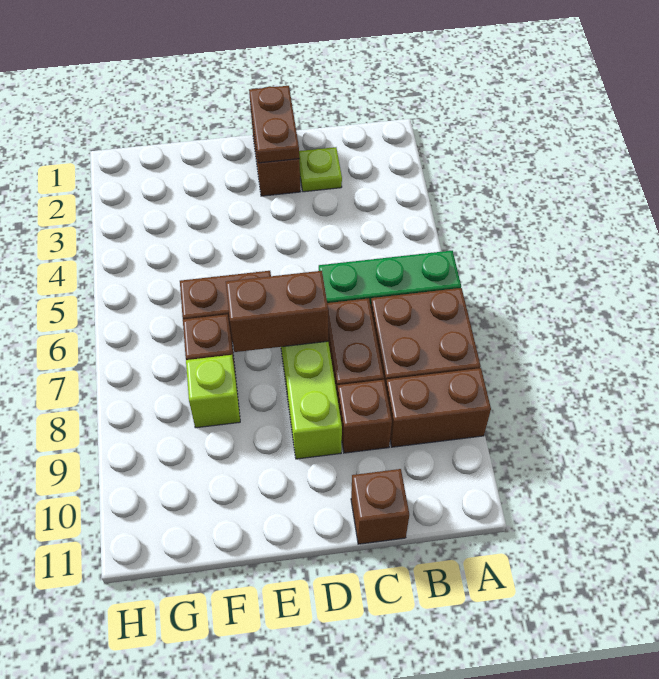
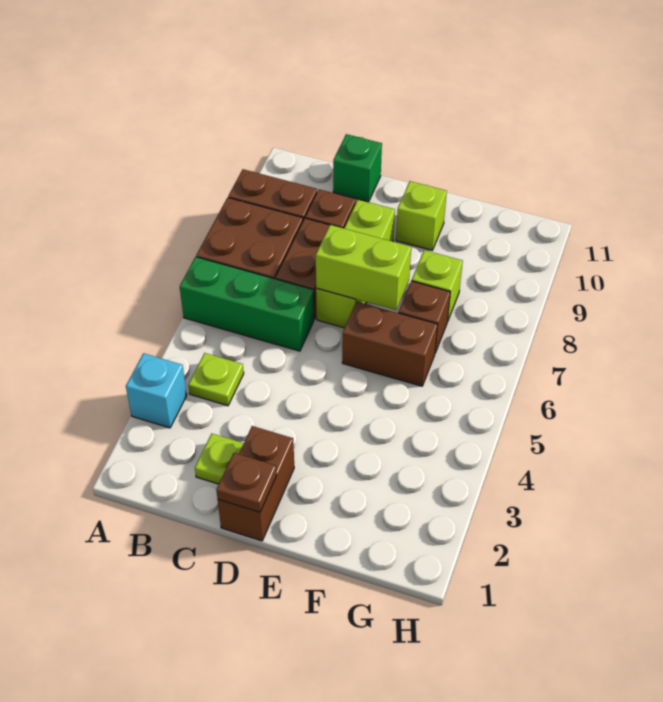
none -> cyan 1x1 brick [126,353,187,428]
none -> lime 1x1 plate [188,353,244,406]
brown 1x1 brick [351,469,409,544] -> green 1x1 brick [333,134,382,202]
brown 1x2 plate [249,86,299,163] -> brown 1x1 plate [216,453,277,512]
brown 1x2 brick [226,271,328,352] -> lime 1x2 brick [316,225,411,310]
none -> lime 1x1 brick [396,181,447,250]

